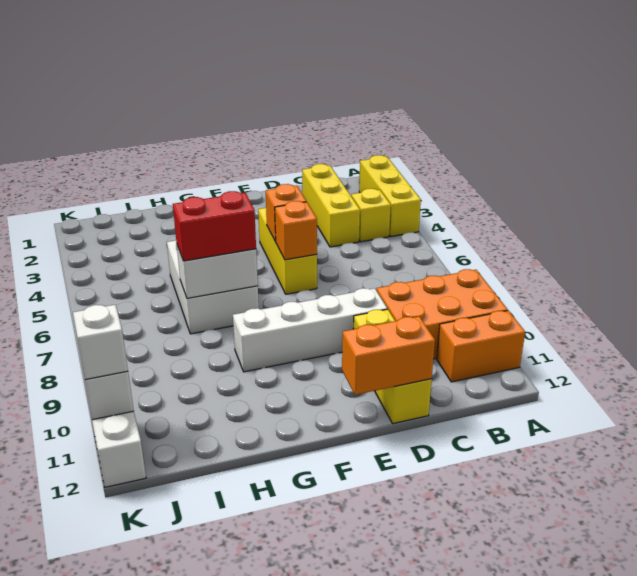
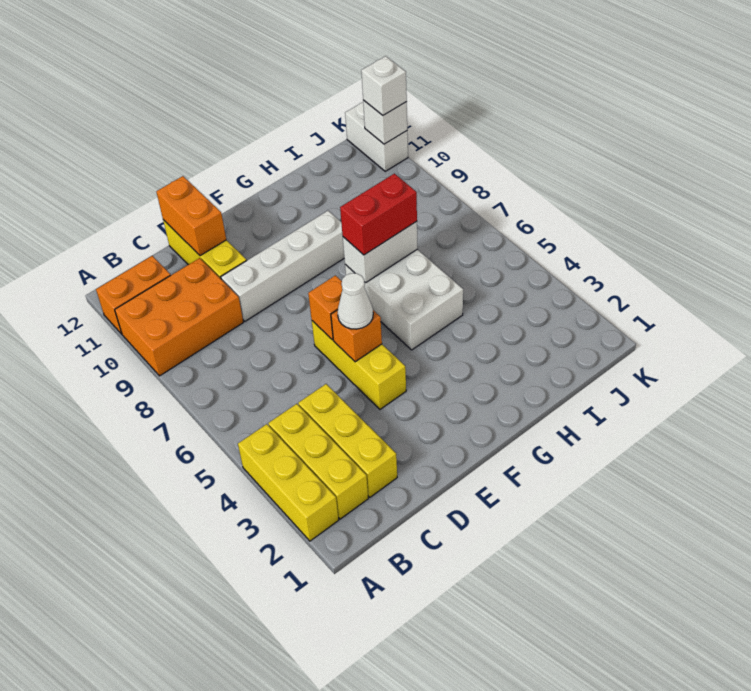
yellow 1x1 brick [351,189,391,242] -> yellow 1x3 brick [268,404,368,519]
orange 1x2 brick [342,316,435,395] -> orange 1x2 brick turned to [156,176,226,256]
none -> white 1x1 cone [338,273,373,329]

